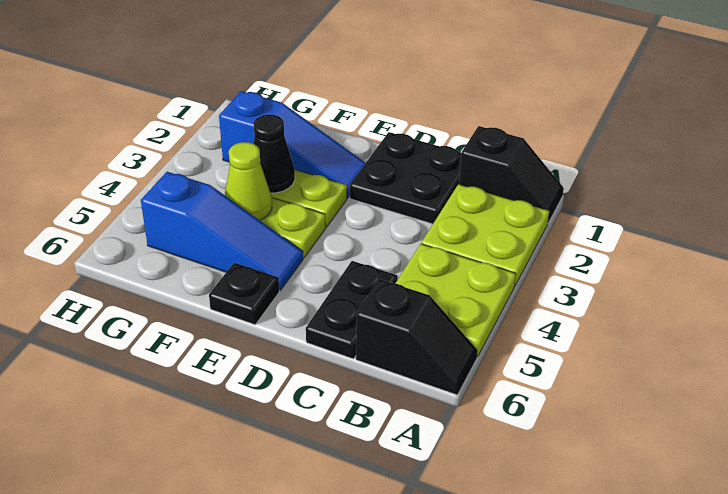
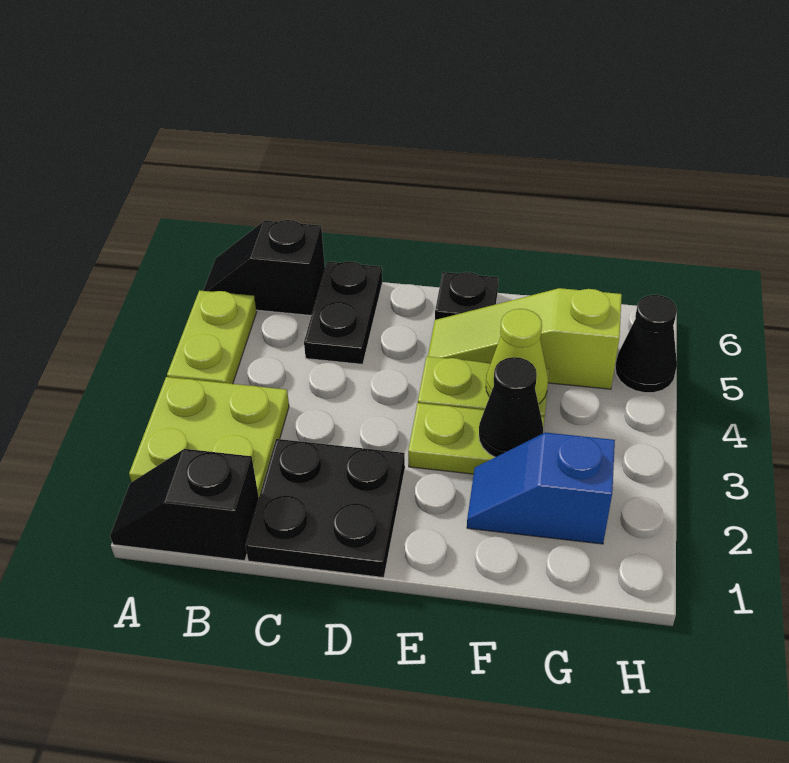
lime 2x2 plate [395,244,516,357] -> lime 1x2 plate [167,290,257,384]
blue 1x3 slope [219,91,365,198] -> blue 1x2 slope [467,433,615,544]
blue 1x3 slope [141,172,303,290] -> lime 1x3 slope [428,288,622,389]
none -> black 1x1 cone [615,295,677,393]

